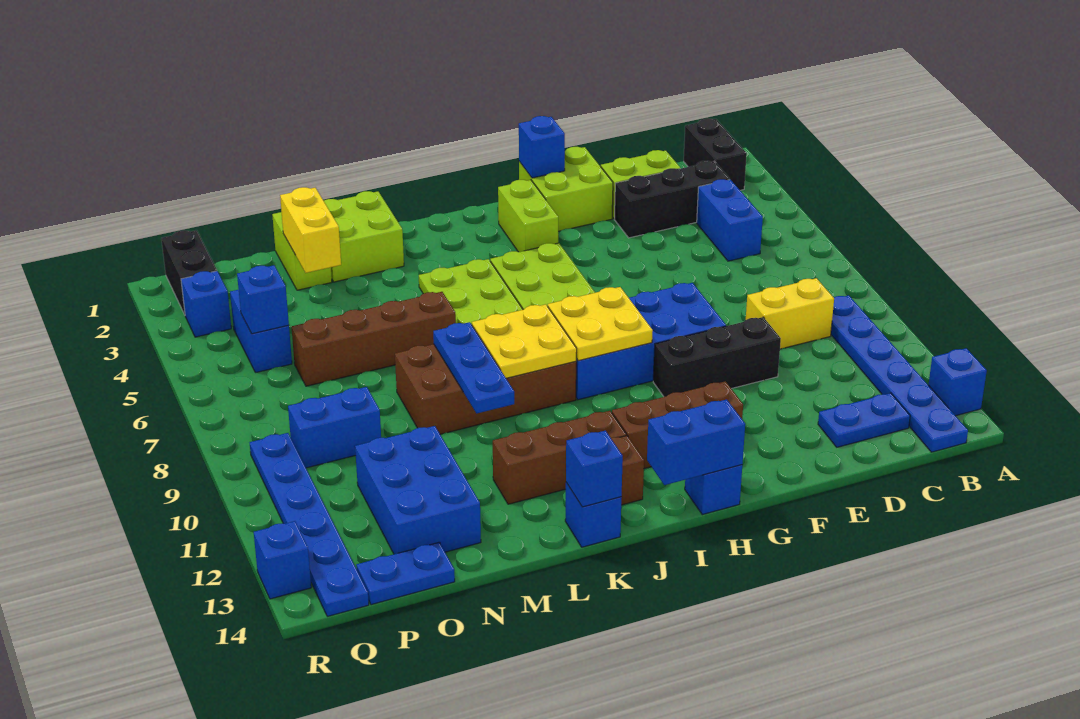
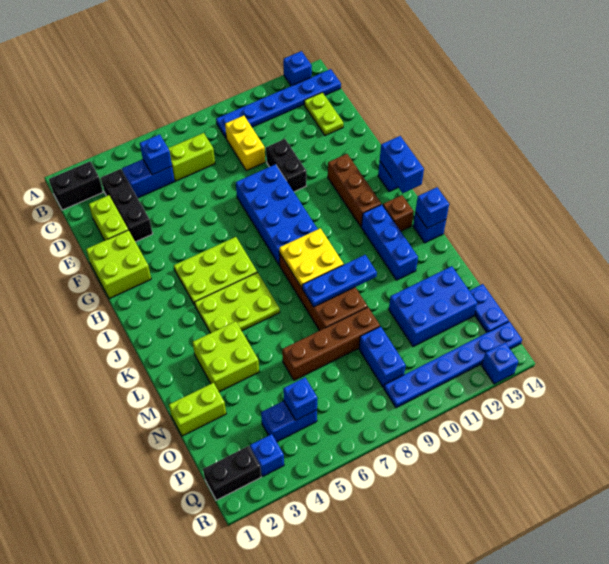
blue 1x2 plate [818,393,910,447] -> lime 1x2 plate [304,92,343,136]
black 1x3 brick [653,317,781,397] -> black 1x2 brick [266,139,306,192]
blue 1x1 brick [519,116,565,178] -> blue 1x1 brick moved to [140,134,172,175]
lime 1x2 brick [498,180,558,252] -> lime 1x2 brick moved to [168,133,215,181]
yellow 2x2 plate [548,287,653,361] -> none
brown 1x3 brick [493,411,626,504] -> blue 1x3 brick [362,204,418,280]
lime 2x2 brick [324,191,404,282] -> lime 2x2 brick moved to [193,321,259,392]
brown 1x4 brick [291,292,456,386] -> brown 1x4 brick turned to [282,307,380,380]
yellow 1x2 brick [280,187,341,273] -> none

